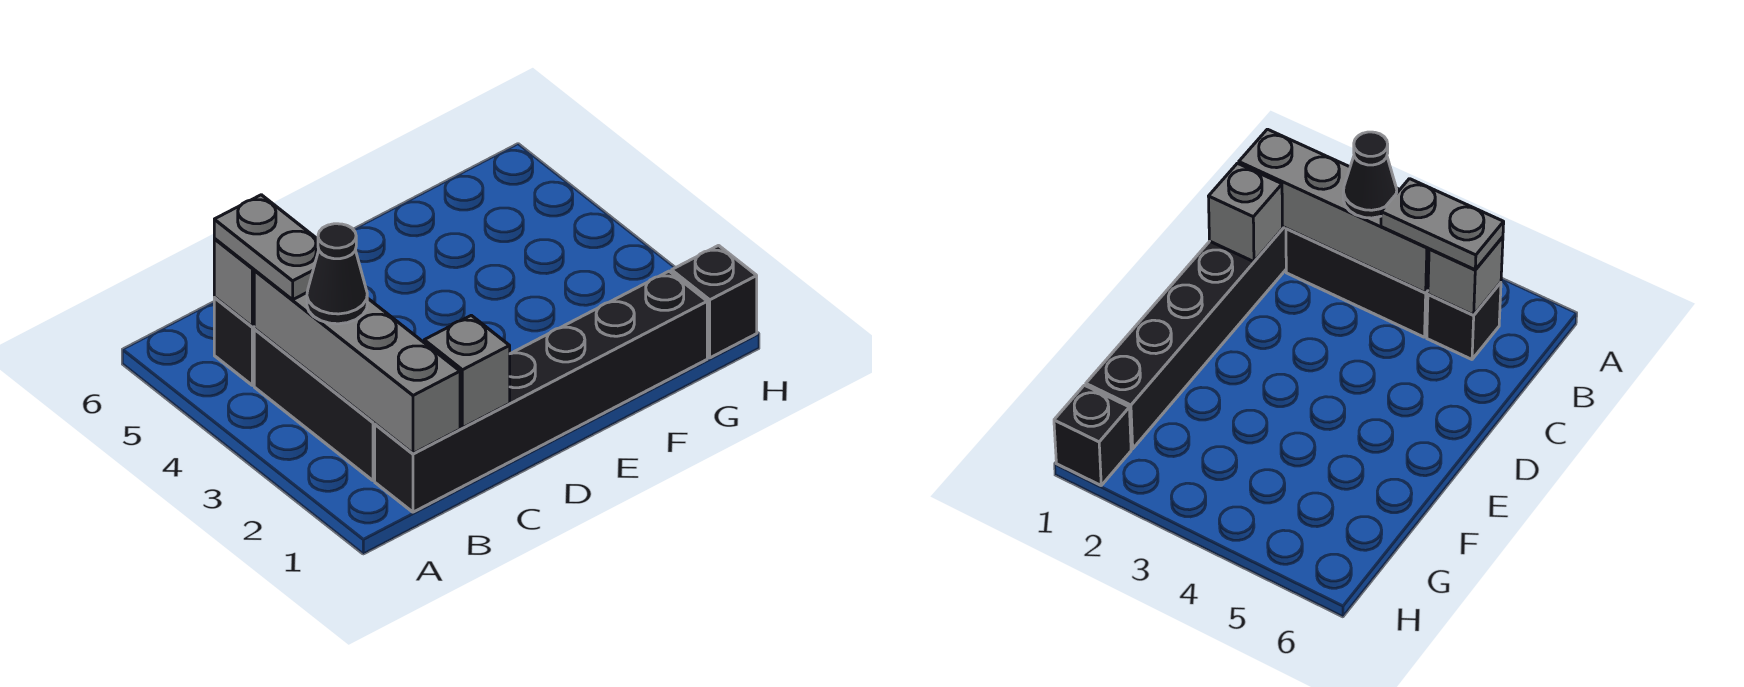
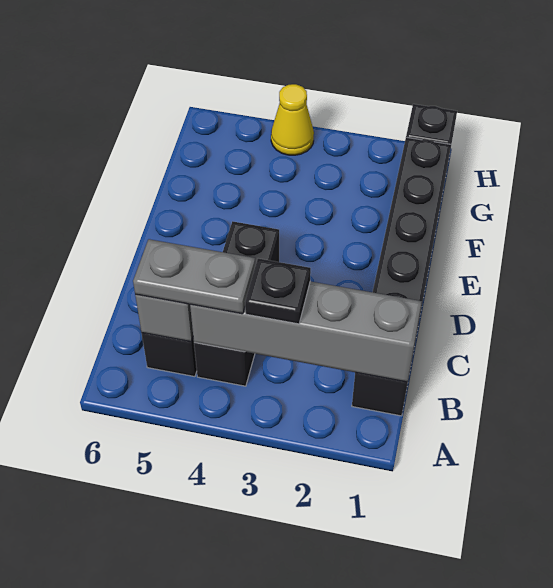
black 1x3 brick [254,329,375,480] -> black 1x3 brick turned to [194,221,279,386]
black 1x1 cone [307,224,367,324] -> black 1x1 plate [245,259,311,324]
grey 1x1 brick [424,315,510,428] -> none
none -> yellow 1x1 cone [271,84,314,155]

